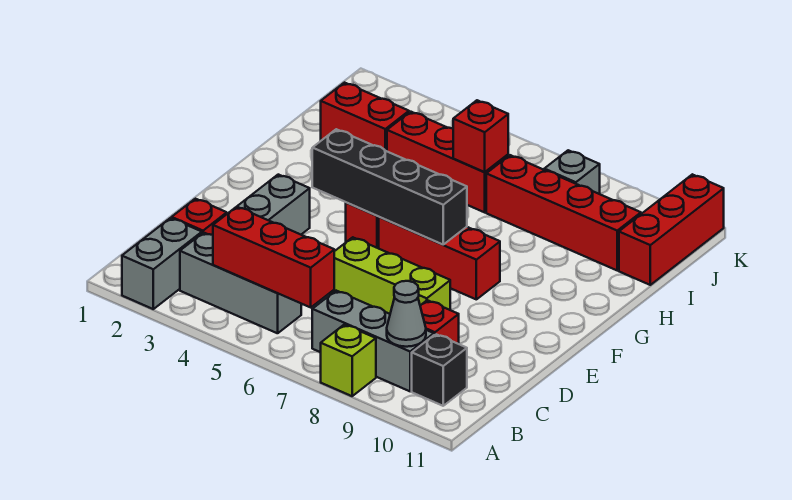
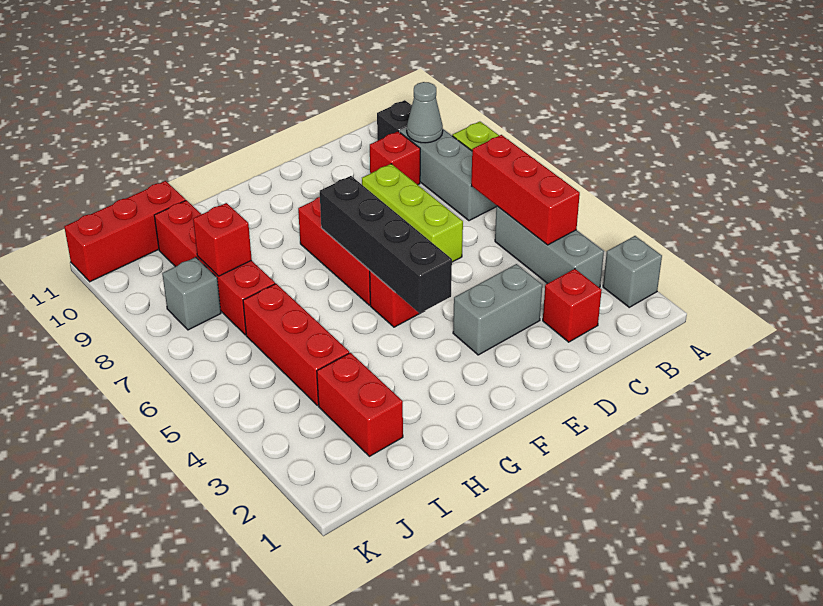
grey 1x2 brick [122,218,202,309] -> grey 1x1 brick [603,236,662,307]
red 1x1 brick [453,100,508,172] -> red 1x1 brick moved to [193,203,252,276]

